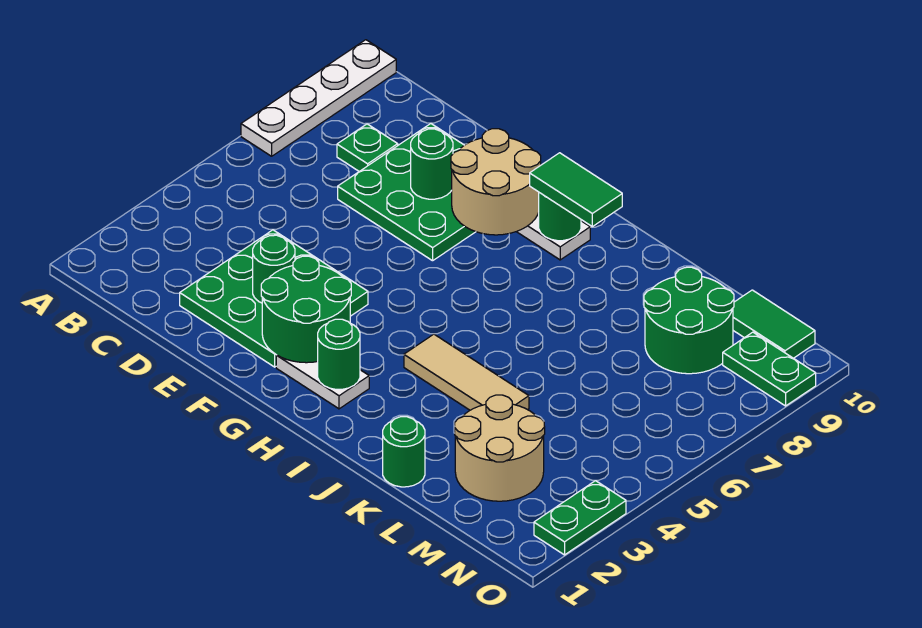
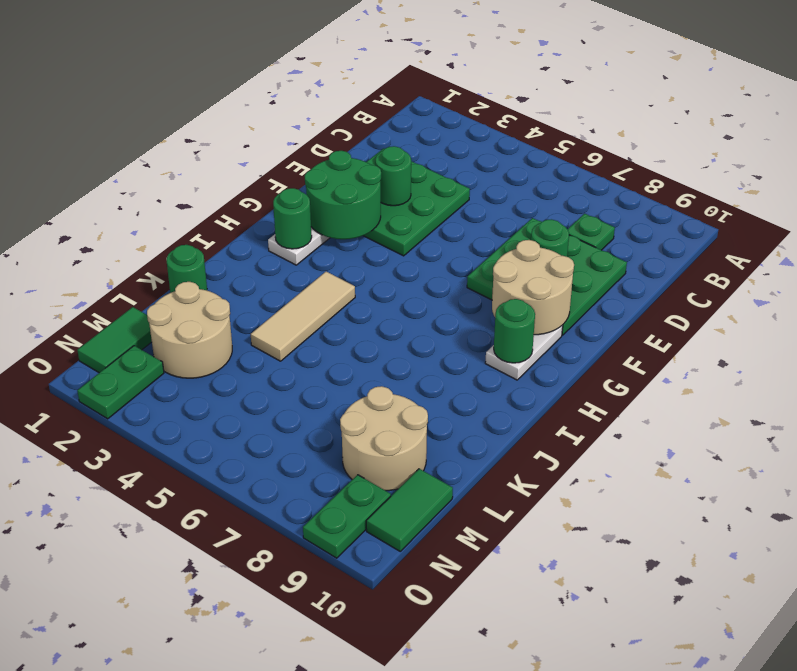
white 1x4 plate [241,40,396,156] -> none
green 1x2 tile [530,153,622,227] -> green 1x2 tile moved to [77,307,152,373]
green 2x2 round brick [644,267,734,374] -> tan 2x2 round brick [340,386,428,491]
green 1x2 plate [534,481,626,555] -> green 1x2 plate turned to [77,346,164,419]

